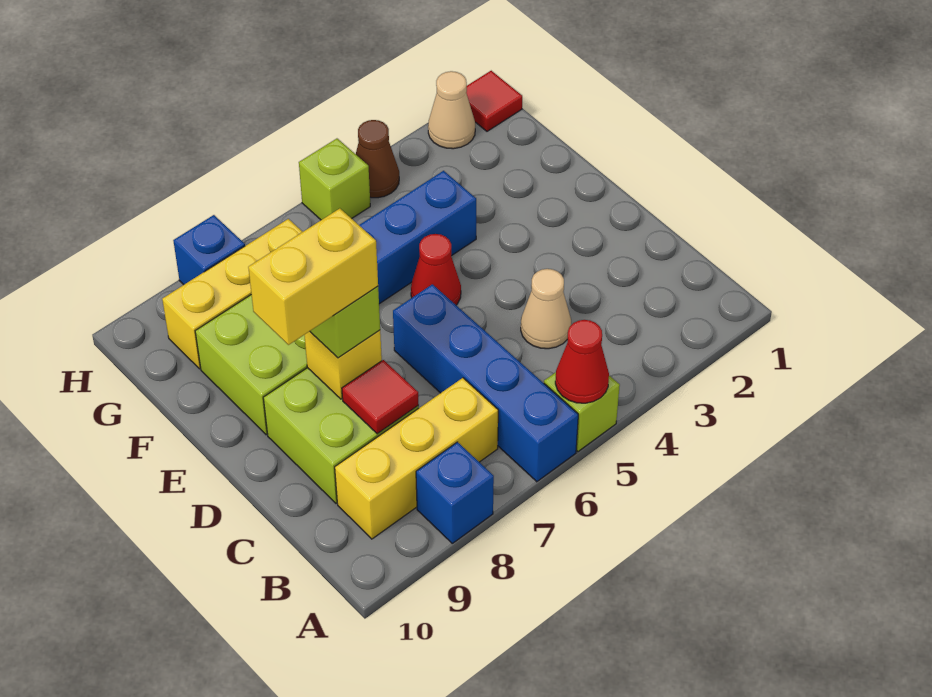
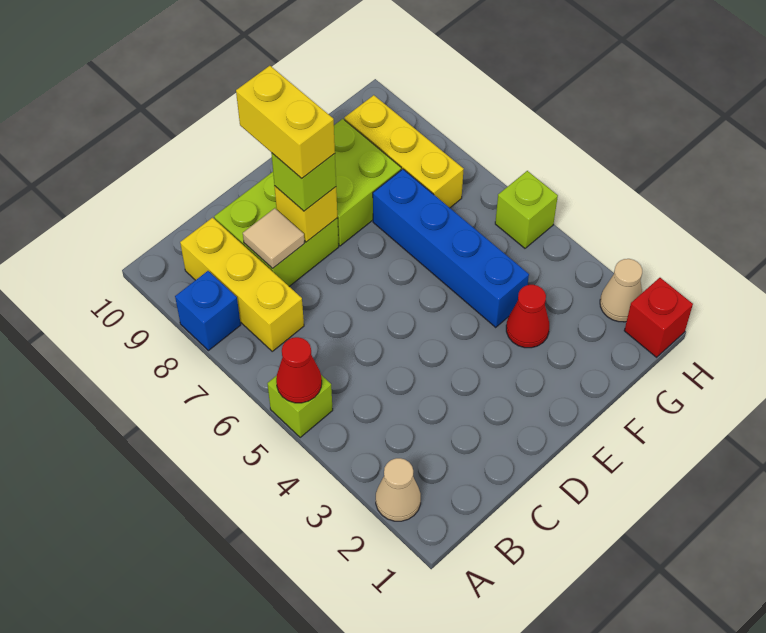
blue 1x4 brick [393,284,578,482] -> none
tan 1x1 cone [521,269,571,349] -> tan 1x1 cone moved to [376,458,421,521]
red 1x1 tile [342,360,419,434] -> tan 1x1 tile [243,208,305,268]
red 1x1 cone [411,234,461,305] -> red 1x1 cone moved to [506,285,549,348]
red 1x1 tile [466,71,522,131] -> red 1x1 brick [624,278,693,357]
brown 1x1 cone [356,120,399,198] -> none
blue 1x1 brick [173,215,245,285] -> none

